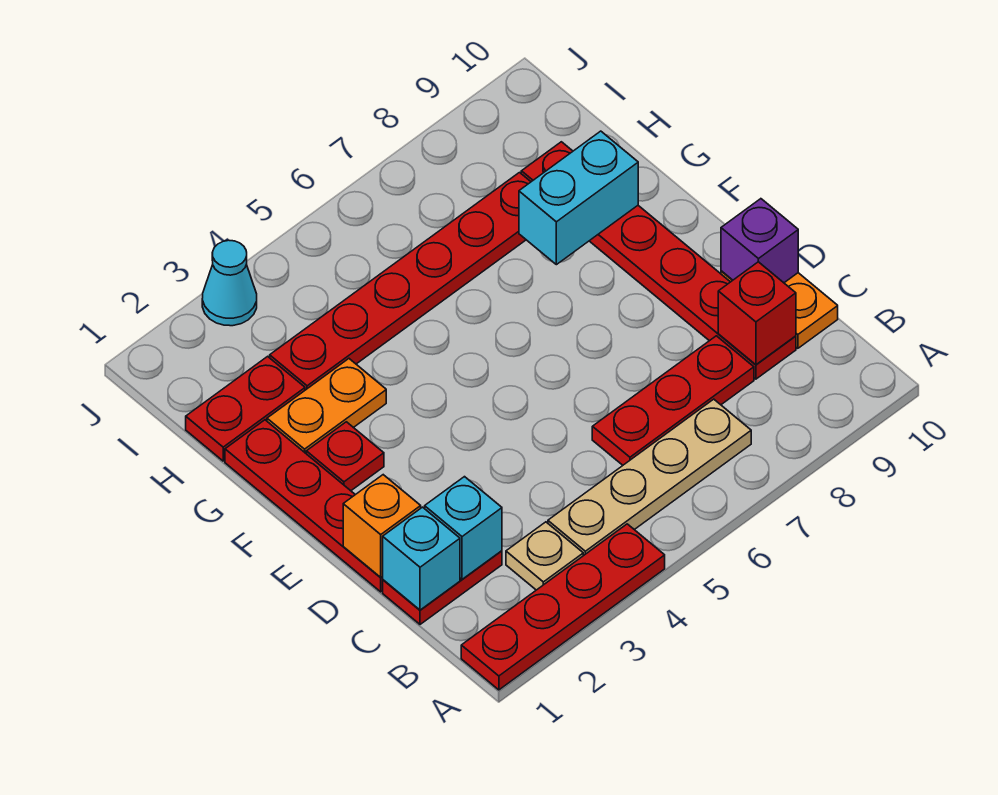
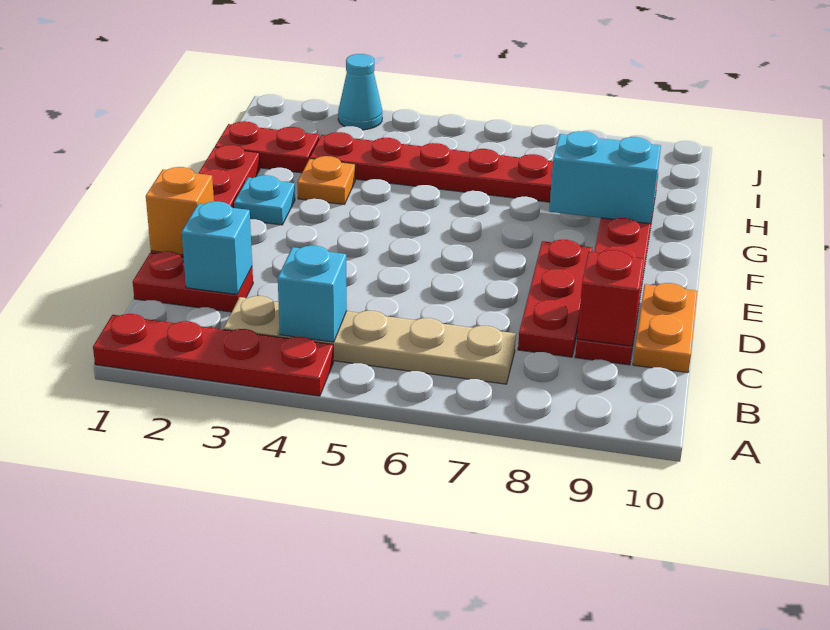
cyan 1x1 brick [382,507,460,610] -> cyan 1x1 brick moved to [278,246,347,342]
red 1x3 plate [592,336,754,465] -> red 1x3 plate turned to [518,240,592,357]
purple 1x1 brick [721,199,798,283] -> none
red 1x1 plate [306,422,384,491] -> cyan 1x1 plate [234,175,295,225]
orange 1x2 plate [267,359,386,453] -> orange 1x1 plate [297,156,355,204]

